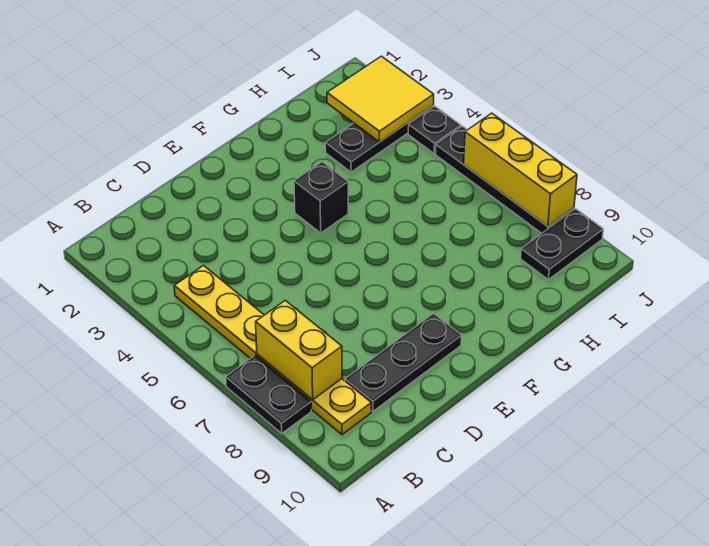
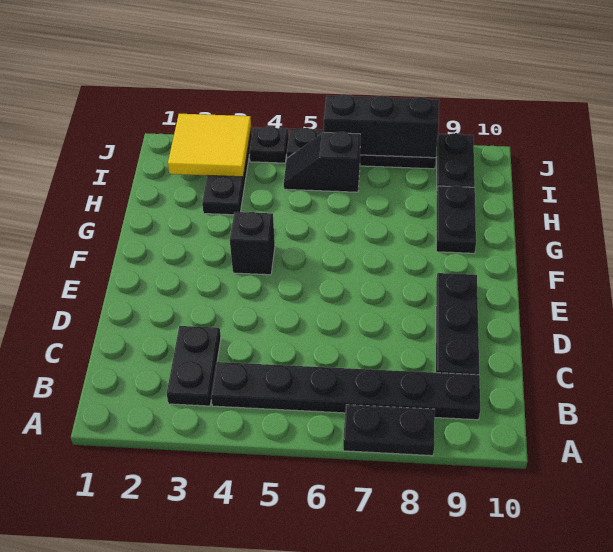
none -> black 1x2 plate [167,326,221,406]
yellow 1x6 plate [174,266,371,435] -> black 1x6 plate [211,362,480,420]
yellow 1x2 brick [256,300,342,400] -> none
none -> black 1x2 plate [436,186,476,253]
none -> black 1x2 slope [284,132,360,192]
yellow 1x3 brick [464,113,577,226] -> black 1x3 brick [324,94,439,158]

